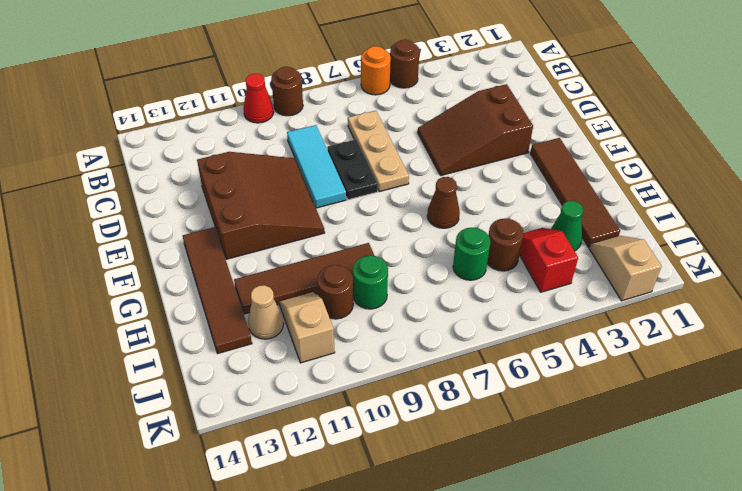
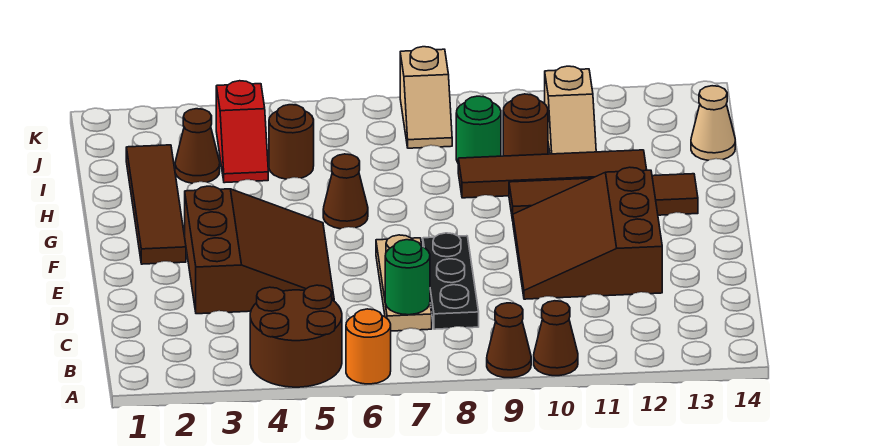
brown 1x1 round brick [390,40,420,88] -> brown 2x2 round brick [250,285,342,387]
brown 1x1 round brick [271,67,303,116] -> brown 1x1 cone [487,303,531,378]
red 1x1 cone [243,74,274,123] -> brown 1x1 cone [534,301,578,376]
cyan 1x3 tile [287,125,346,208] -> none
brown 2x3 slope [418,84,533,175] -> brown 3x3 slope [185,186,334,314]
black 1x2 plate [327,139,378,200] -> black 1x3 plate [423,233,479,329]
brown 1x4 tile [183,227,252,353] -> brown 1x4 tile turned to [509,174,698,220]
green 1x1 cone [551,201,583,251] -> brown 1x1 cone [175,109,220,183]
green 1x1 round brick [453,228,490,280] -> green 1x1 round brick moved to [385,240,430,315]
tan 1x1 cone [248,285,284,339] -> tan 1x1 cone moved to [691,86,735,160]
tan 1x2 slope [589,236,661,301] -> tan 1x2 slope moved to [400,47,452,148]

